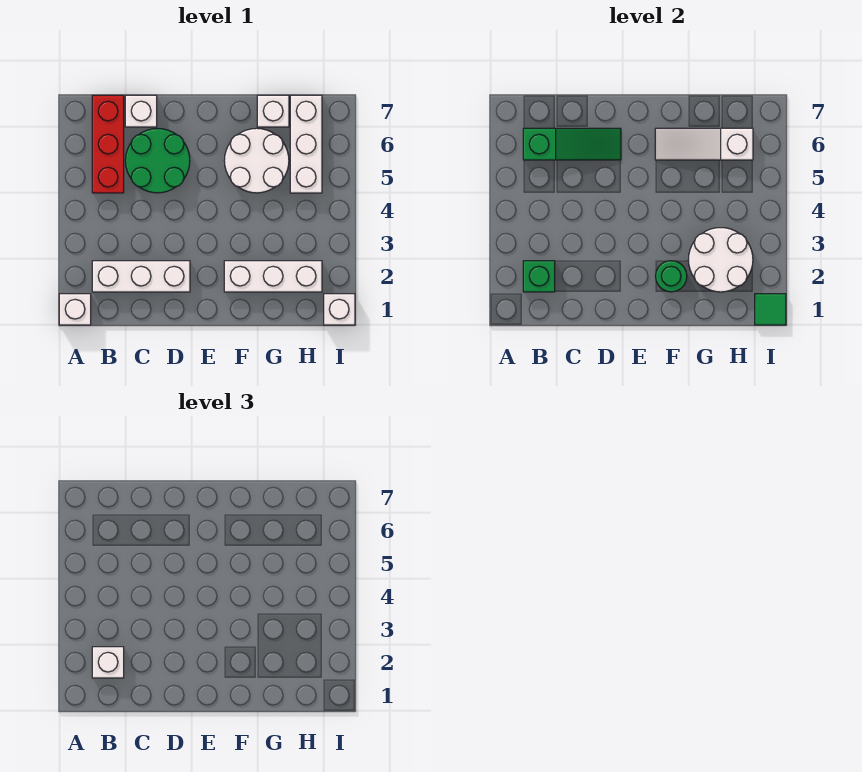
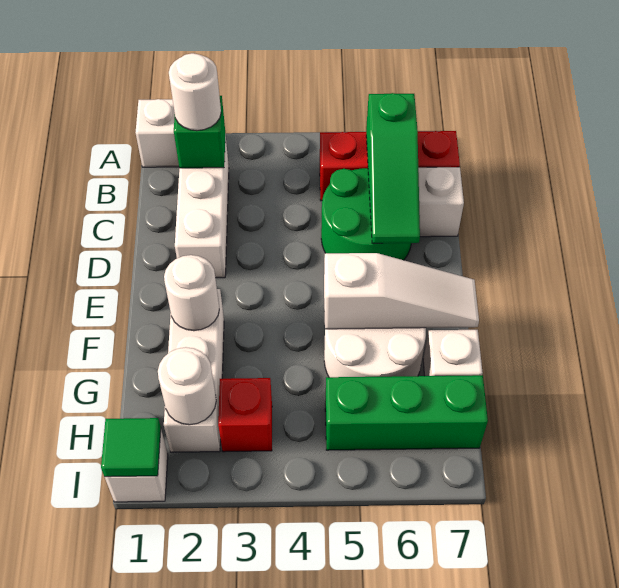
white 1x1 brick [92,647,124,678] -> white 1x1 round brick [169,53,221,131]
green 1x1 round brick [655,261,687,292] -> white 1x1 round brick [164,255,219,331]
white 1x3 slope [655,128,753,160] -> white 1x3 slope turned to [324,253,479,329]
white 2x2 round brick [688,228,753,292] -> white 1x1 round brick [158,347,216,425]
none -> red 1x1 brick [218,378,272,452]
white 1x3 brick [290,95,322,193] -> green 1x3 brick [325,375,488,450]

